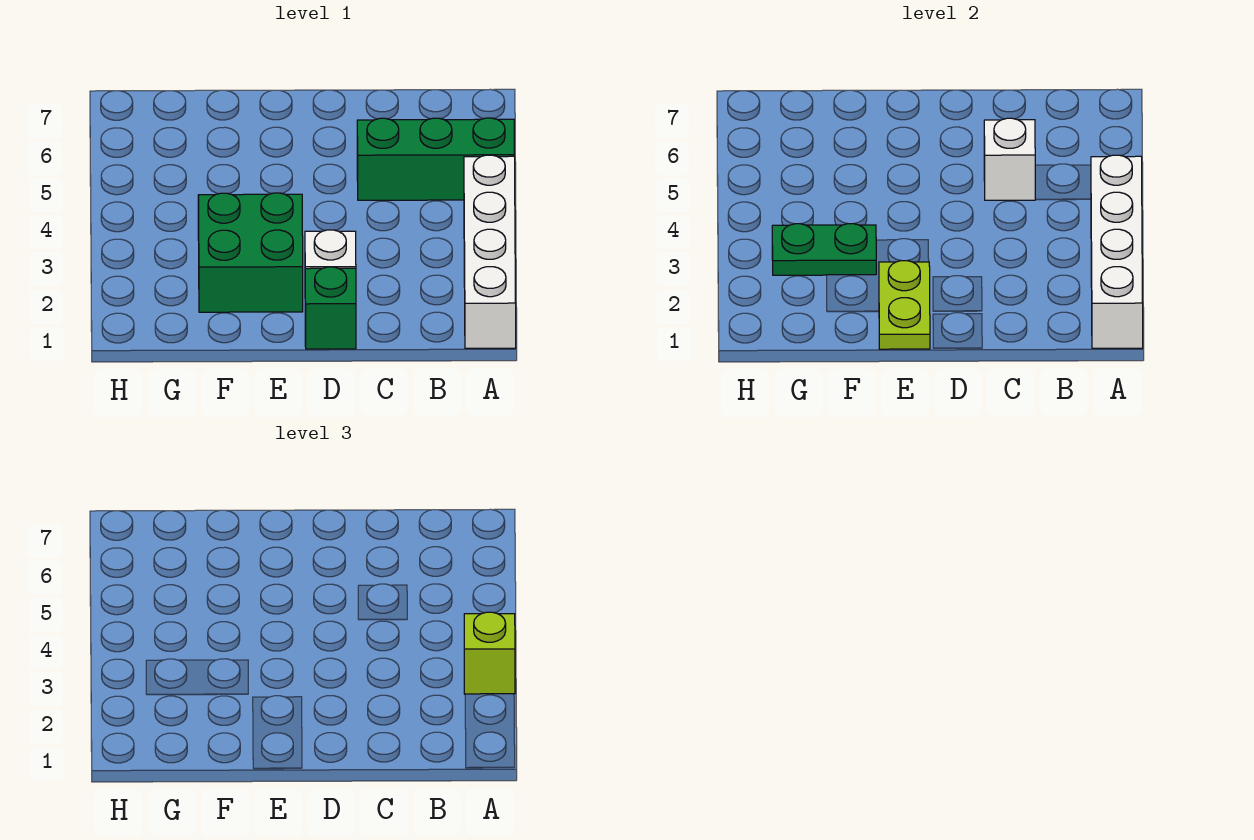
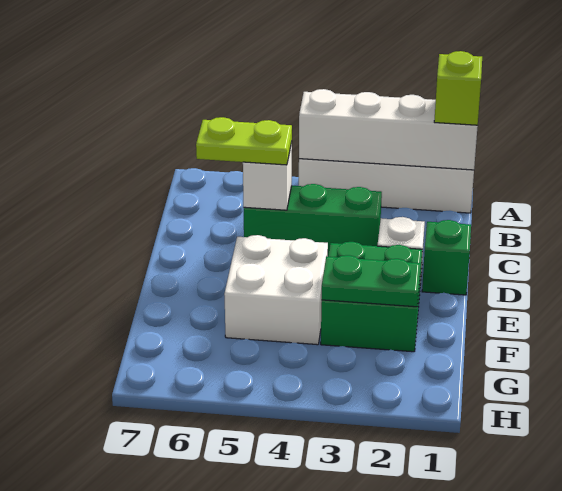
lime 1x1 brick [464,612,515,694] -> lime 1x1 brick moved to [434,51,482,125]
green 1x3 brick [357,118,514,200] -> green 1x3 brick turned to [244,184,382,255]
lime 1x2 plate [879,261,930,349] -> lime 1x2 plate moved to [196,117,292,165]
none -> white 2x2 brick [224,235,328,345]
green 1x2 plate [772,224,876,275] -> green 1x2 plate turned to [322,255,421,307]

